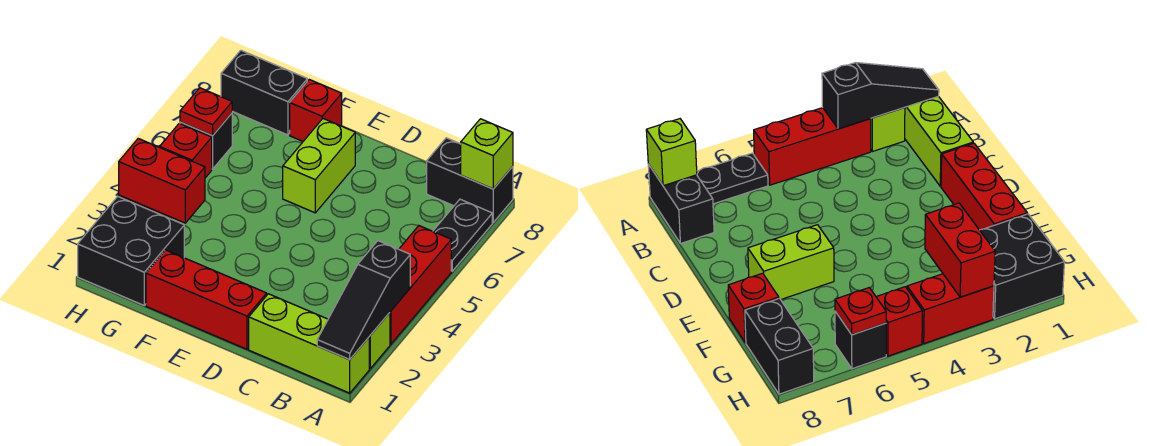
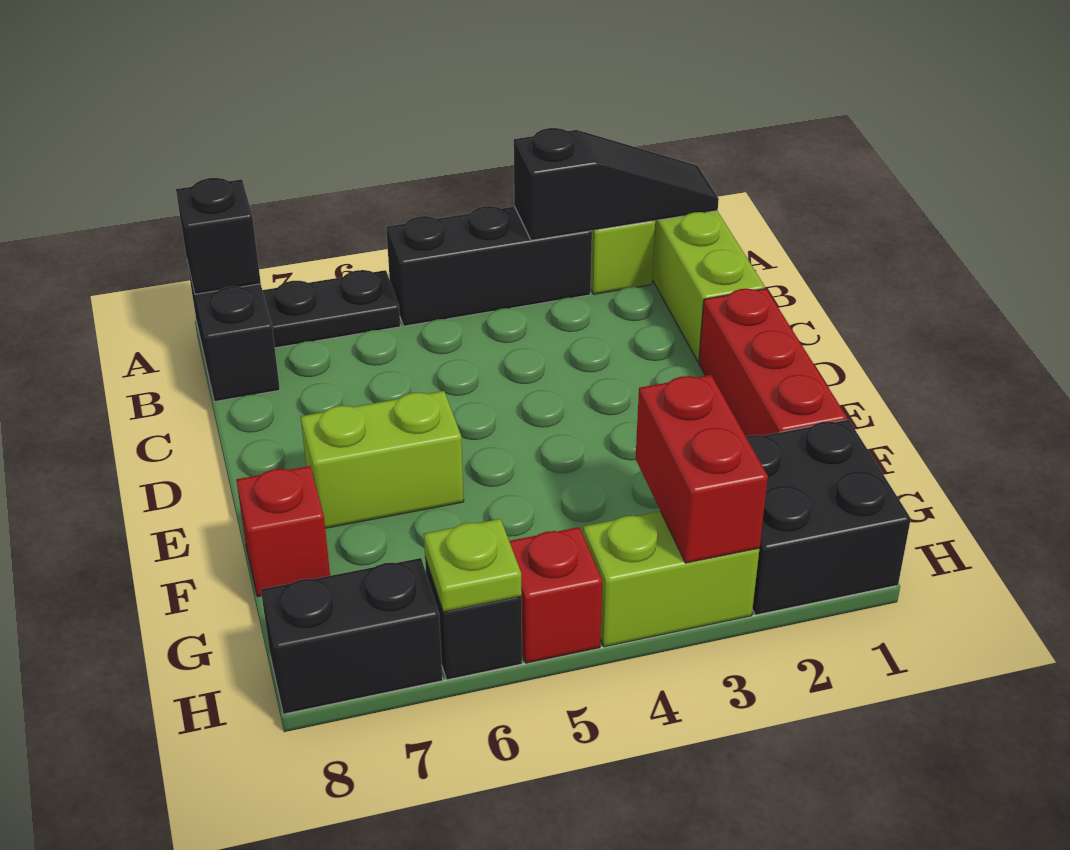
red 1x3 brick [390,226,451,344] -> black 1x3 brick [386,206,592,326]
lime 1x1 brick [461,119,513,189] -> black 1x1 brick [176,178,261,294]
black 1x2 brick [221,50,307,135] -> black 1x2 brick turned to [261,558,443,714]
red 1x2 brick [907,274,994,344] -> lime 1x2 brick [583,511,759,647]
red 1x1 plate [180,88,232,136] -> lime 1x1 plate [424,519,522,612]

